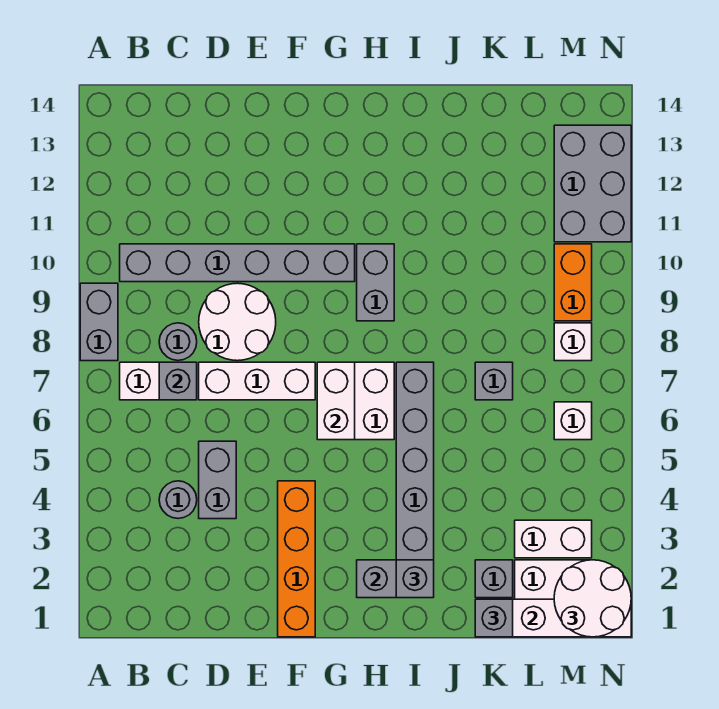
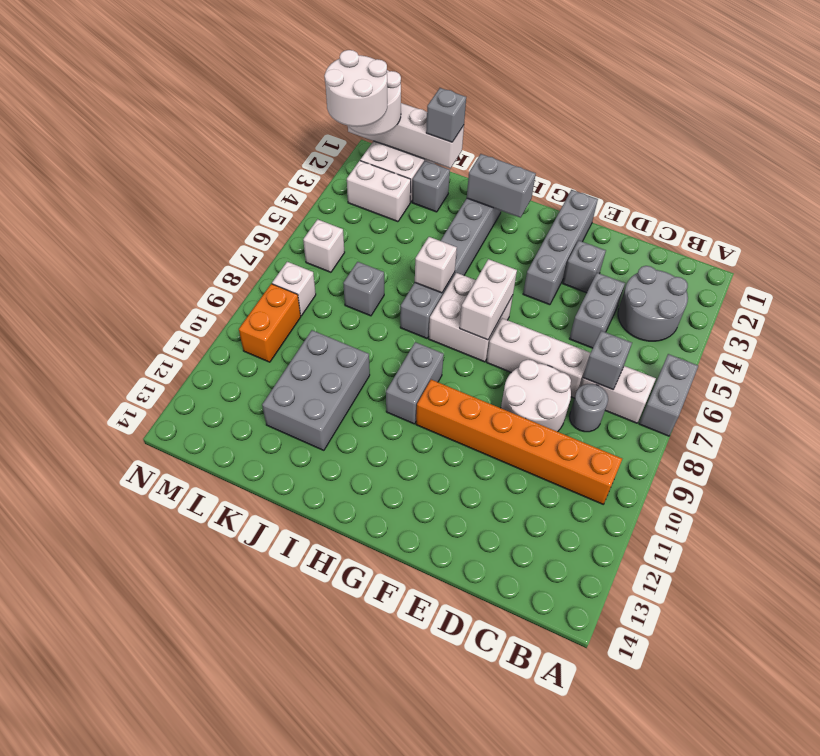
grey 1x2 brick [80,283,118,361] -> grey 1x2 brick moved to [639,354,698,436]
grey 1x6 brick [120,244,355,282] -> orange 1x6 brick [416,380,622,504]
grey 1x1 round brick [159,481,197,518] -> grey 2x2 round brick [618,266,688,341]
orange 1x4 brick [278,481,315,637] -> grey 1x4 brick [523,190,598,305]
grey 1x1 brick [396,560,434,598] -> grey 1x1 brick moved to [563,240,606,293]
none -> white 1x1 brick [415,237,457,293]
none -> white 2x2 round brick [324,50,387,127]
grey 2x3 brick [554,125,631,242] -> grey 2x3 brick moved to [262,330,370,450]

